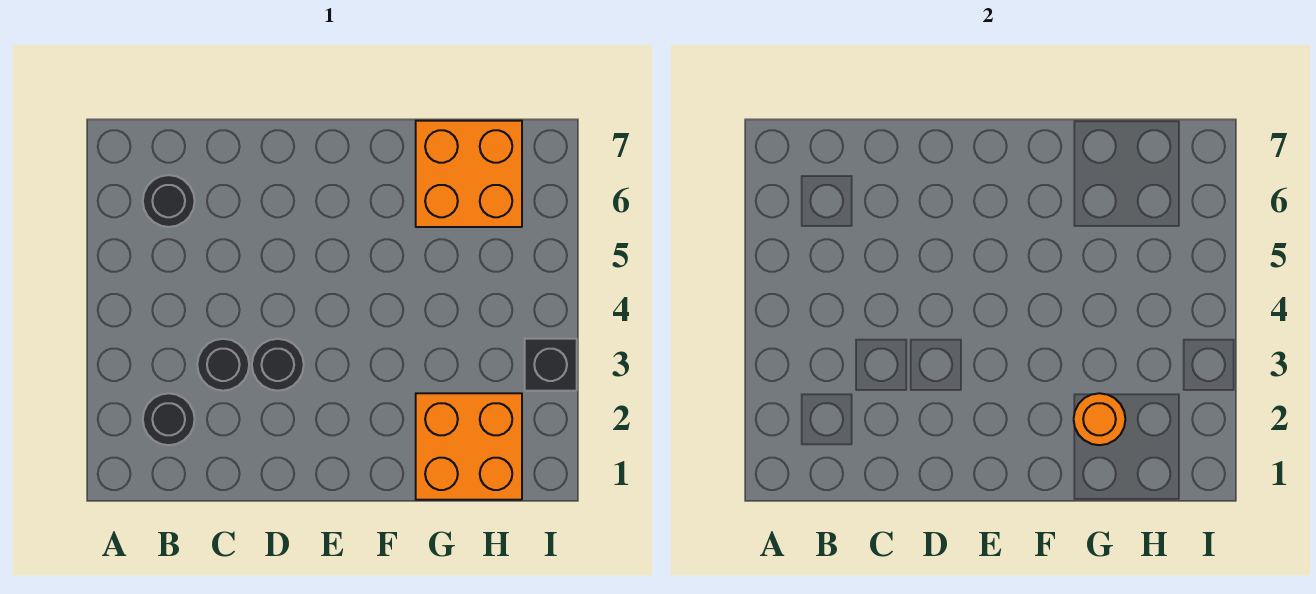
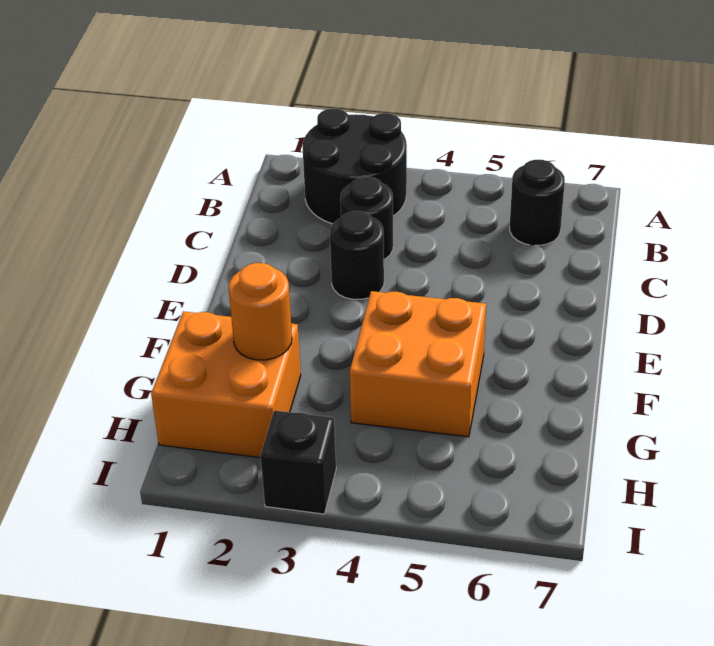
black 1x1 round brick [143,393,195,445] -> black 2x2 round brick [302,109,407,224]
orange 2x2 brick [416,121,522,227] -> orange 2x2 brick moved to [350,291,486,437]

